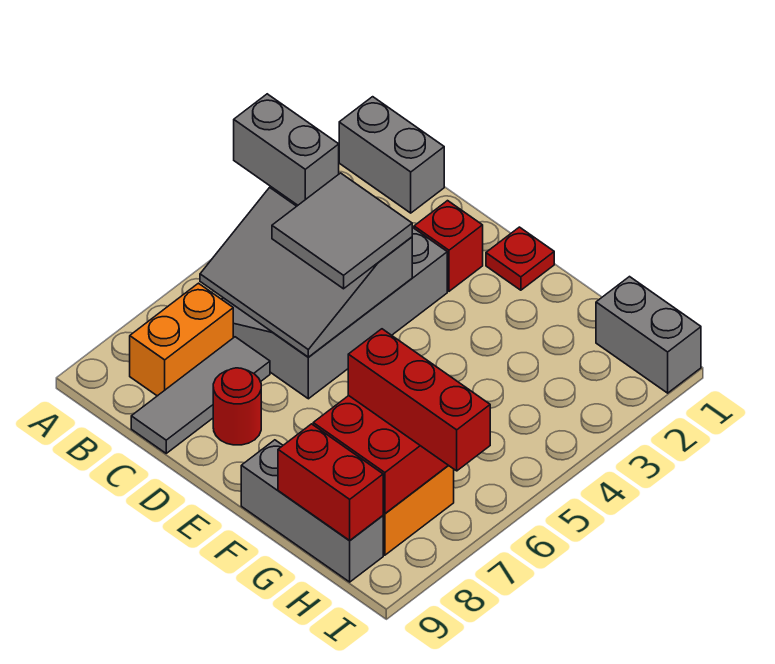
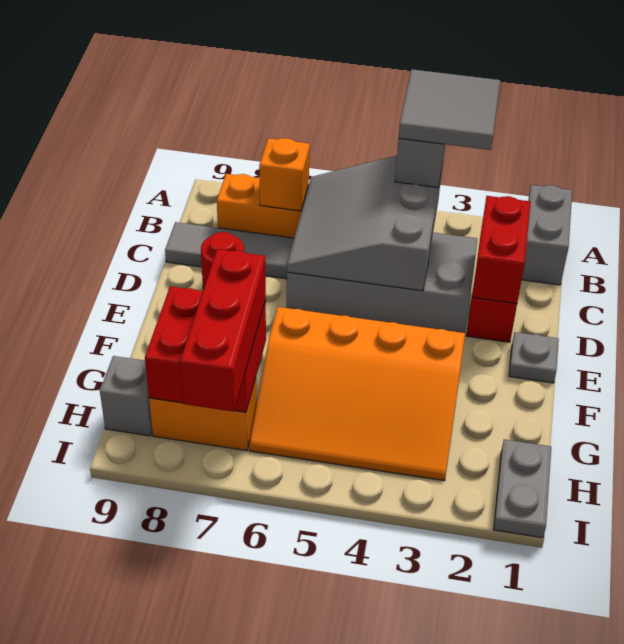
none -> orange 1x1 brick [259,138,310,211]
grey 2x2 tile [272,173,412,289] -> grey 2x2 tile moved to [399,69,500,150]
red 1x1 plate [486,227,554,290] -> grey 1x1 plate [509,332,559,383]
none -> orange 3x4 slope [249,307,465,481]
grey 1x3 brick [241,440,383,582] -> grey 1x1 brick [100,356,152,436]
red 1x2 brick [278,424,383,541] -> red 1x2 brick moved to [472,196,531,304]
grey 1x2 brick [596,277,701,393] -> grey 1x2 plate [494,439,551,538]

